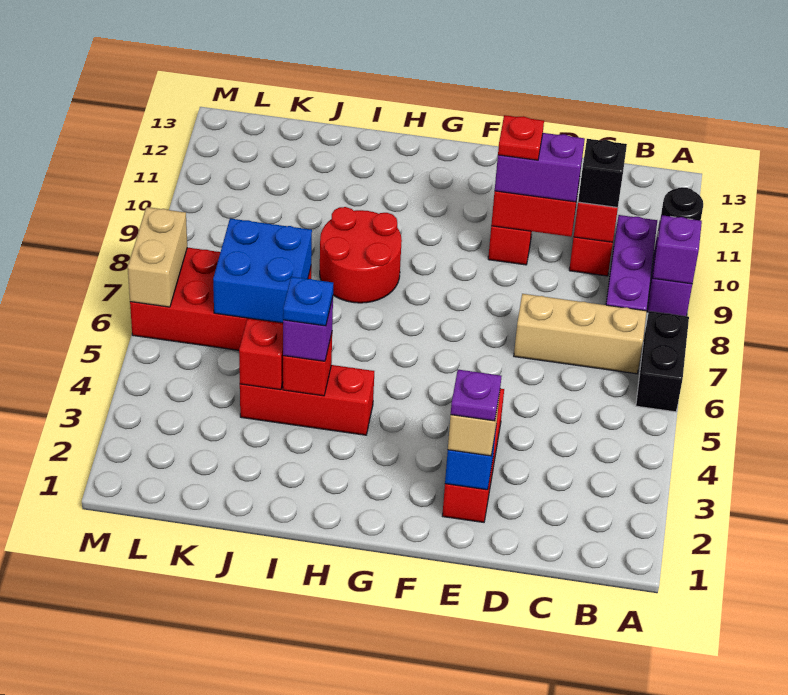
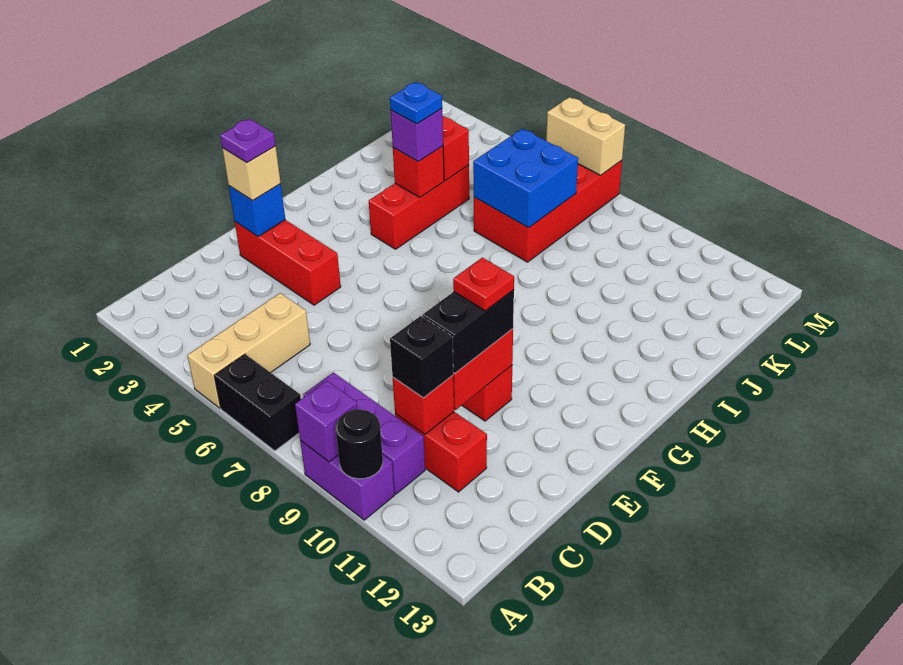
tan 1x3 brick [514,294,647,374] -> tan 1x3 brick moved to [187,293,310,408]
purple 1x2 brick [495,133,585,202] -> black 1x2 brick [422,290,514,373]
red 2x2 round brick [320,207,402,303] -> none

